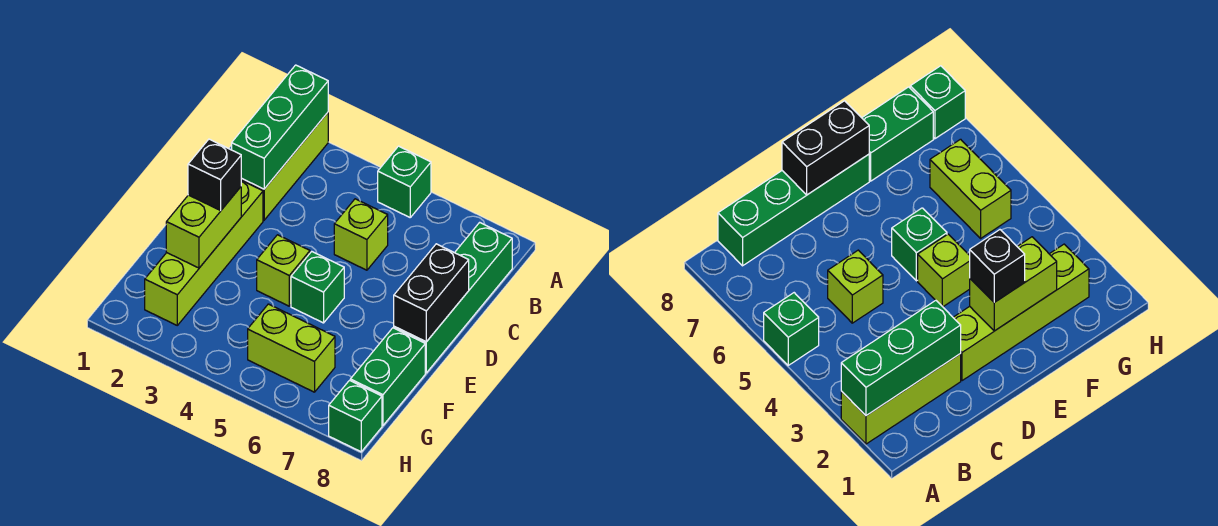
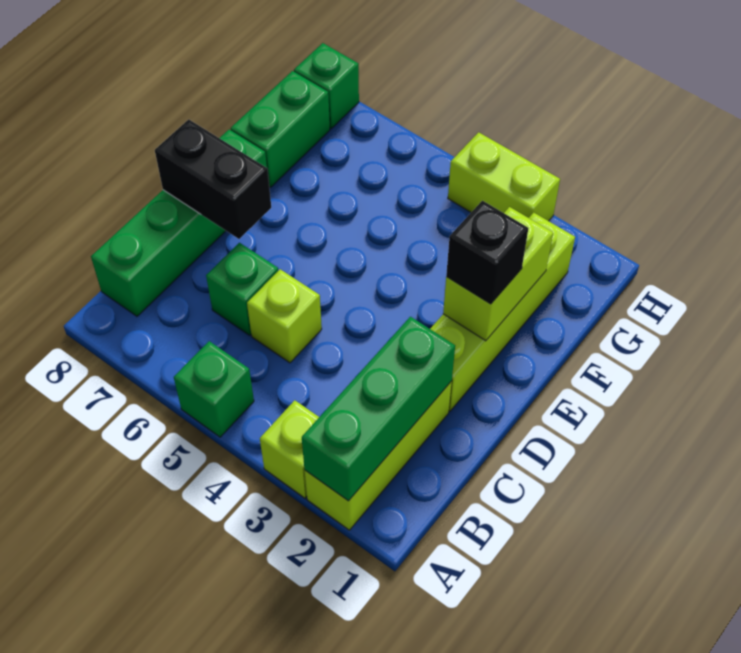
black 1x2 brick [394,244,469,342] -> black 1x2 brick turned to [155,119,271,239]
lime 1x1 brick [257,235,310,306] -> lime 1x1 brick moved to [260,400,319,498]
green 1x1 brick [291,252,344,323] -> green 1x1 brick moved to [206,243,278,335]
lime 1x2 brick [248,304,335,392] -> lime 1x2 brick moved to [448,132,560,221]

